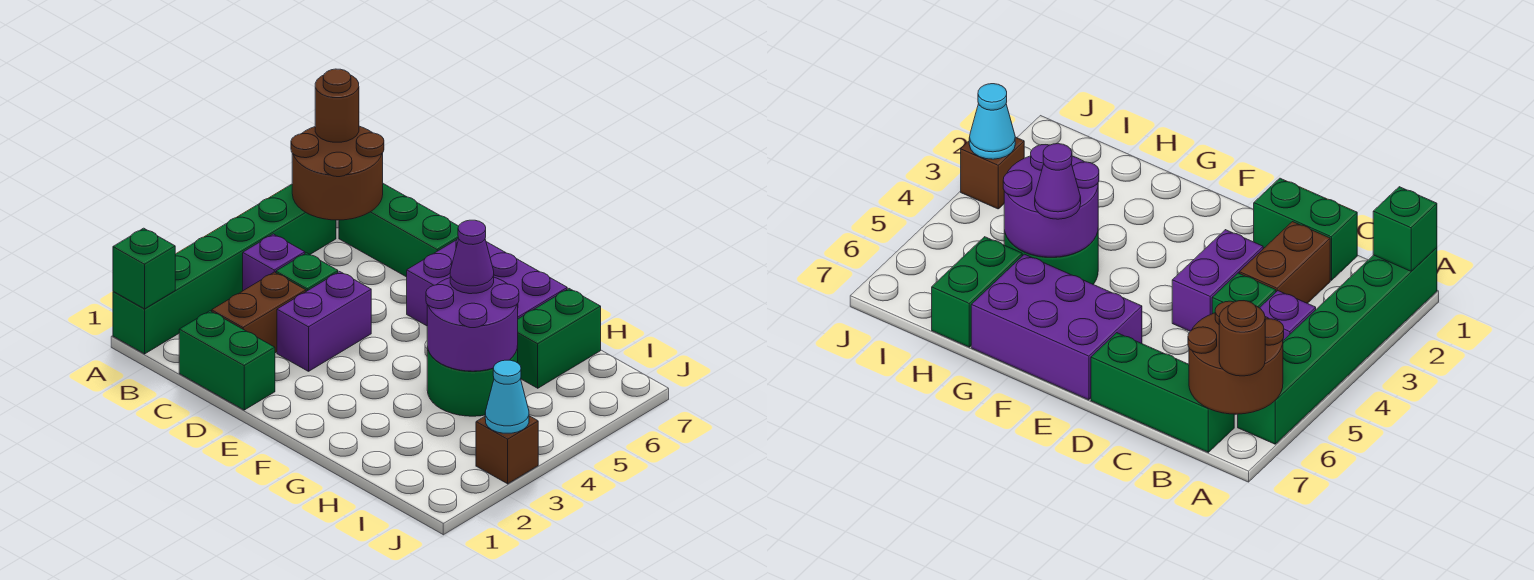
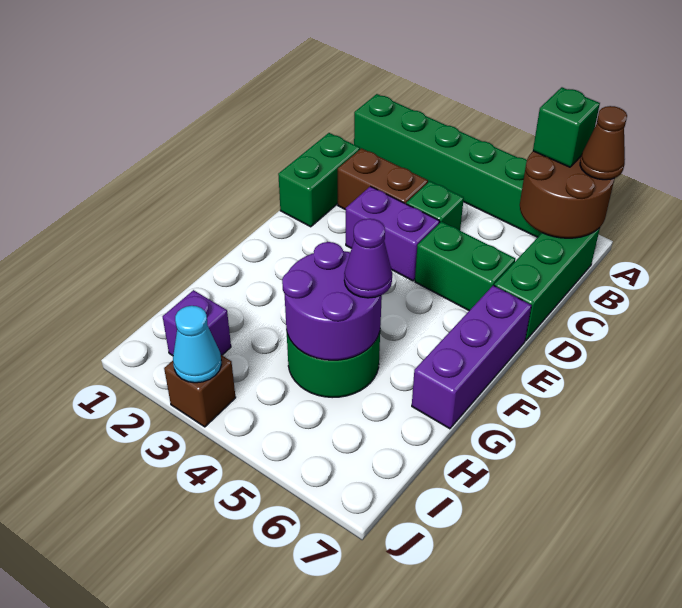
green 1x1 brick [113,228,175,309] -> green 1x1 brick moved to [533,87,600,167]
brown 1x1 round brick [315,69,359,142] -> brown 1x1 cone [580,106,627,180]
purple 1x1 brick [243,234,305,291] -> purple 1x1 brick moved to [163,290,231,356]
purple 2x3 brick [407,238,567,326] -> purple 1x3 brick [412,285,531,429]
green 1x2 brick [518,289,601,388] -> green 1x2 brick moved to [415,222,515,311]

